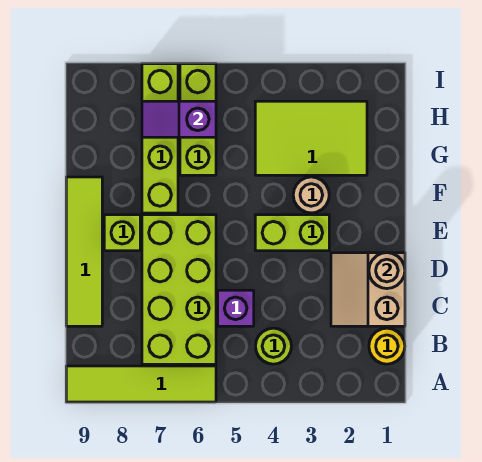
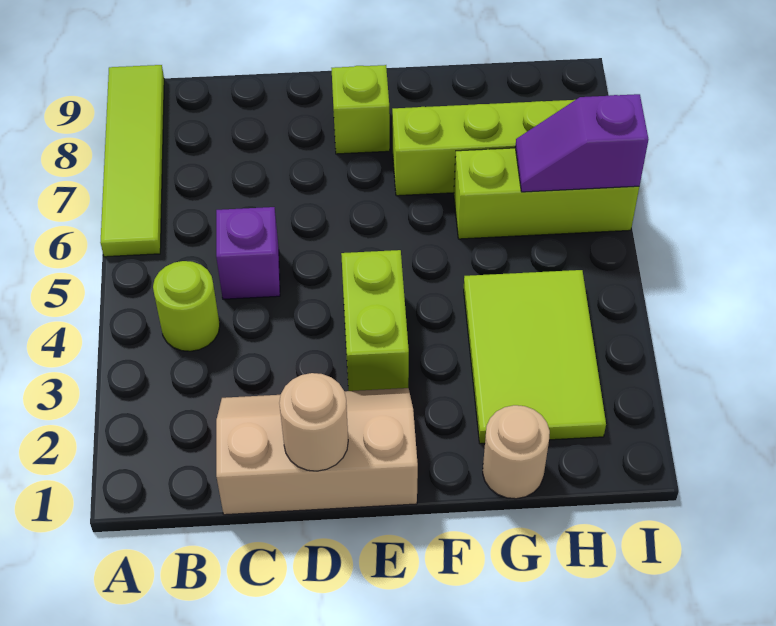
yellow 1x1 round brick [369,328,405,364] -> none
lime 2x4 brick [142,215,216,364] -> none
tan 2x2 slope [331,253,405,326] -> tan 2x3 slope [216,388,418,515]
lime 1x4 tile [66,177,102,326] -> none
tan 1x1 round brick [293,177,329,213] -> tan 1x1 round brick moved to [483,405,550,499]
purple 1x2 slope [142,101,216,137] -> purple 1x2 slope turned to [515,94,648,192]

